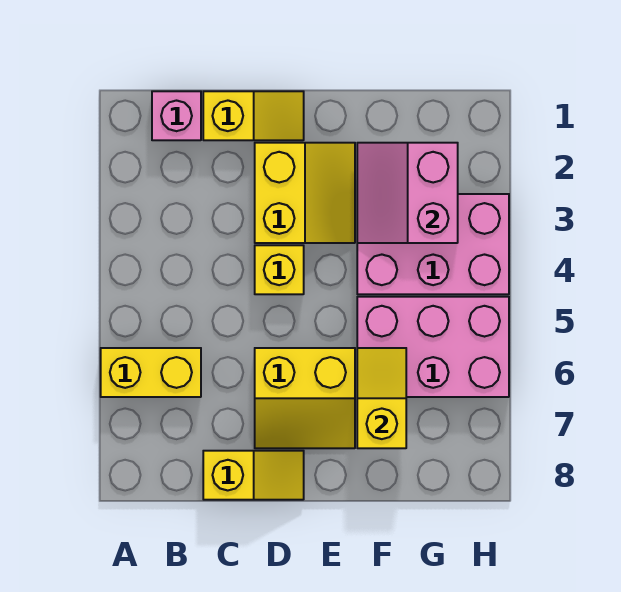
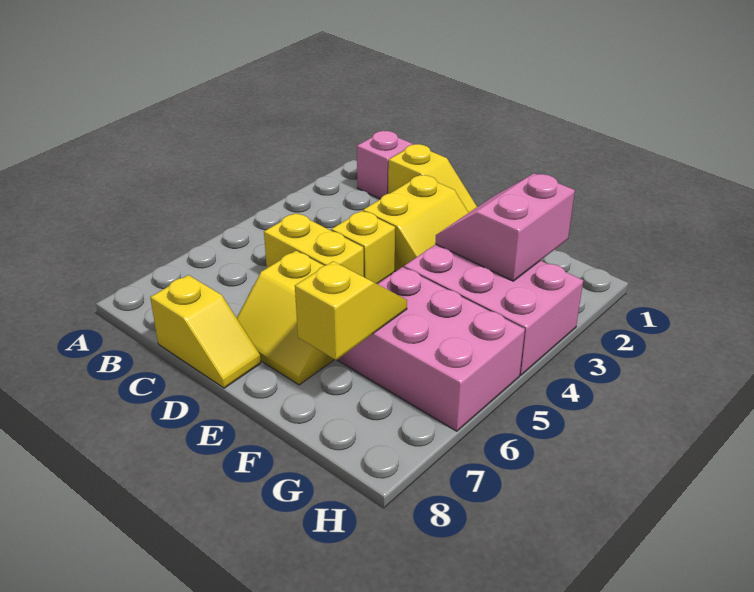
yellow 1x2 brick [101,348,201,397] -> yellow 1x2 brick moved to [264,213,364,277]

